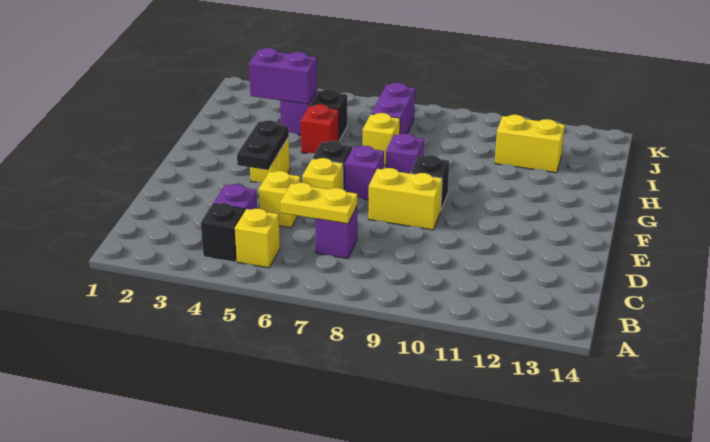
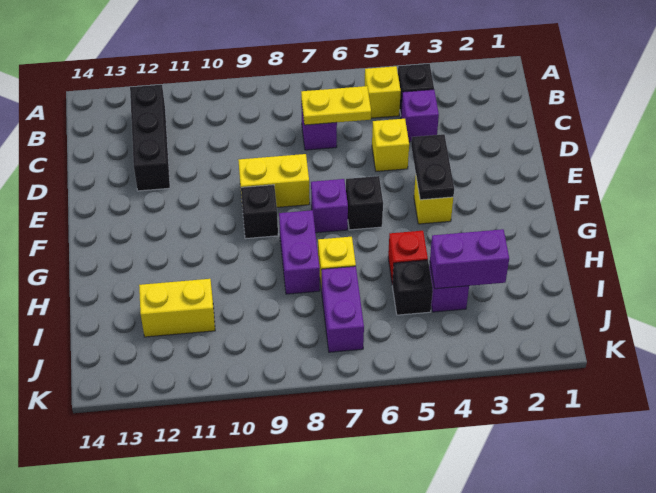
none -> black 1x3 brick [130,85,170,191]
yellow 1x1 brick [302,158,343,189] -> none
purple 1x1 brick [386,134,424,174] -> purple 1x2 brick [279,210,320,294]

